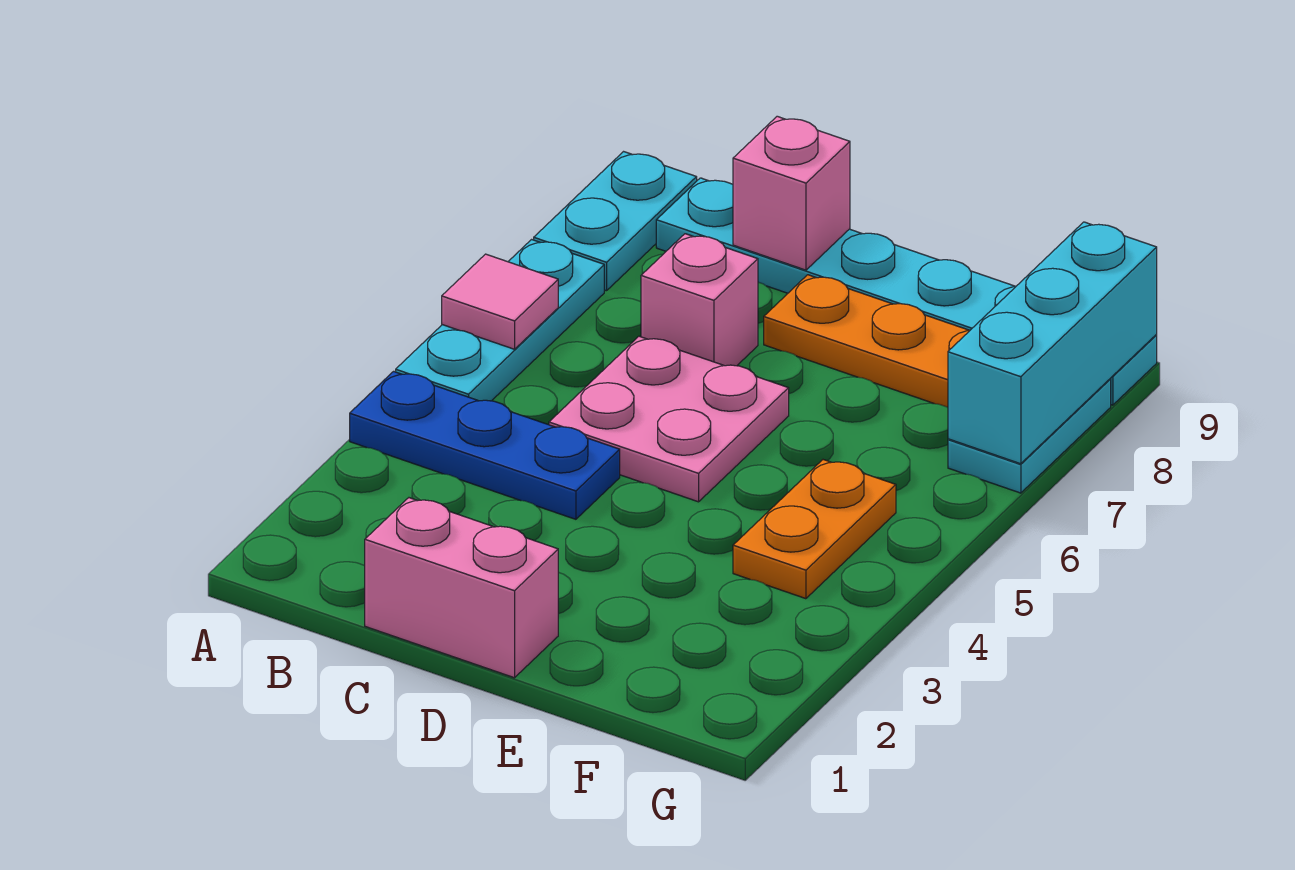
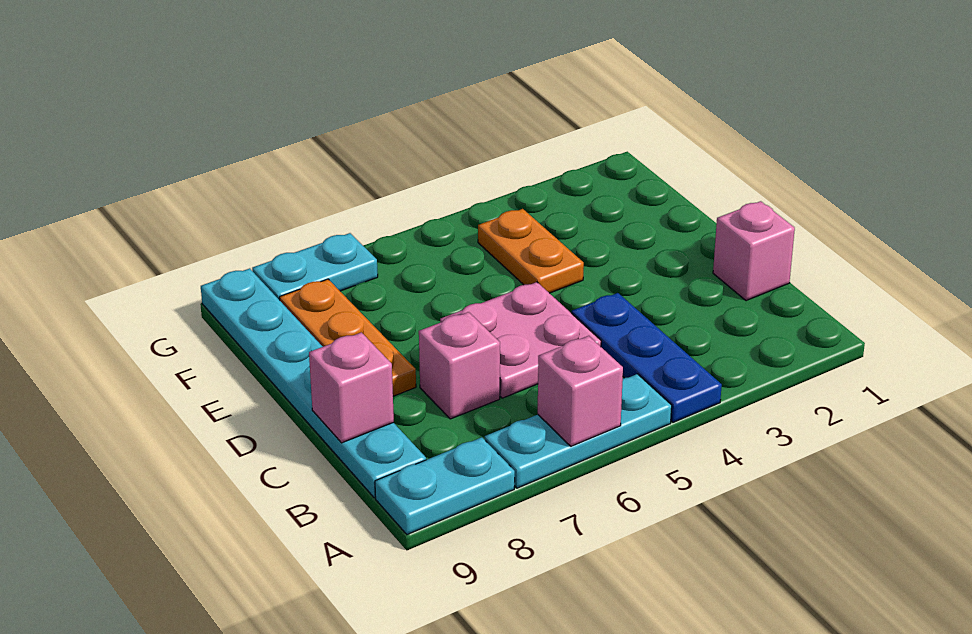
pink 1x1 tile [442,254,558,349] -> pink 1x1 brick [538,336,623,446]
pink 1x2 brick [365,498,558,678] -> pink 1x1 brick [713,201,795,301]
orange 1x2 plate [733,460,896,599] -> orange 1x2 plate turned to [478,209,584,293]
cyan 1x3 brick [948,222,1157,464] -> none

